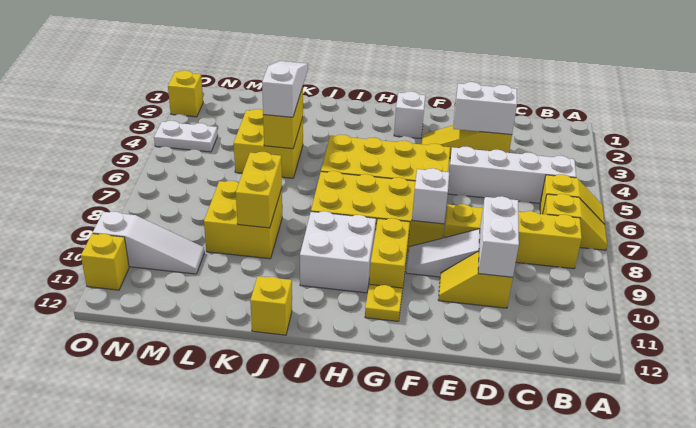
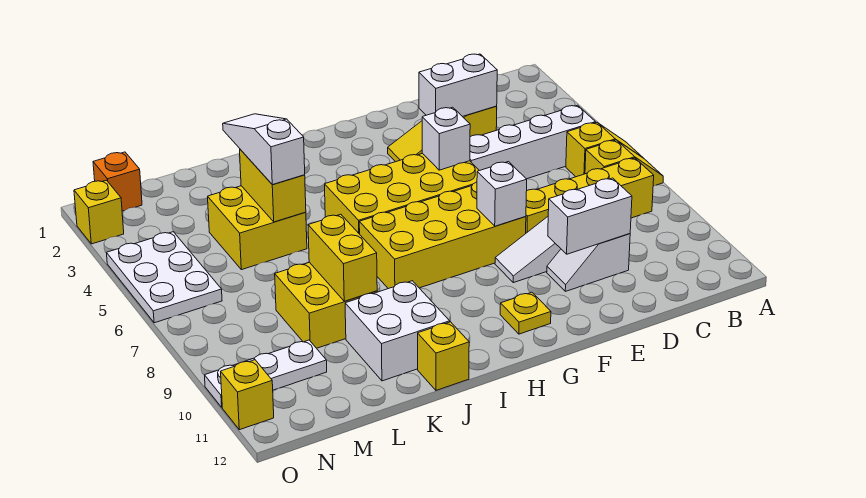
white 1x2 brick [478,196,519,278] -> white 1x2 brick turned to [548,178,632,254]
yellow 1x2 slope [438,251,513,308] -> white 1x2 slope [547,234,630,291]
white 1x1 brick [394,91,425,139] -> white 1x1 brick moved to [422,107,470,170]
yellow 1x2 brick [369,218,410,291] -> none
white 2x2 brick [300,211,376,293] -> white 2x2 brick moved to [345,281,450,381]
white 1x3 slope [93,212,204,274] -> white 1x3 plate [205,340,327,407]
none -> orange 1x1 brick [93,152,142,211]
white 1x2 plate [154,121,218,152] -> white 2x3 plate [107,232,222,323]

